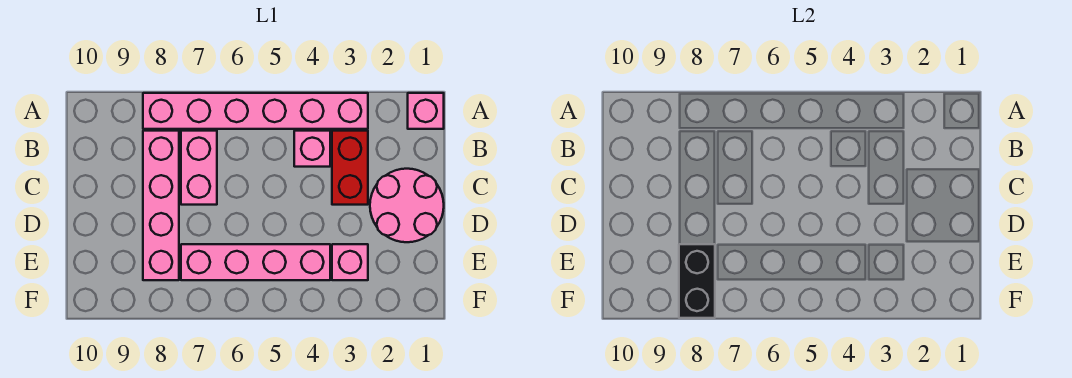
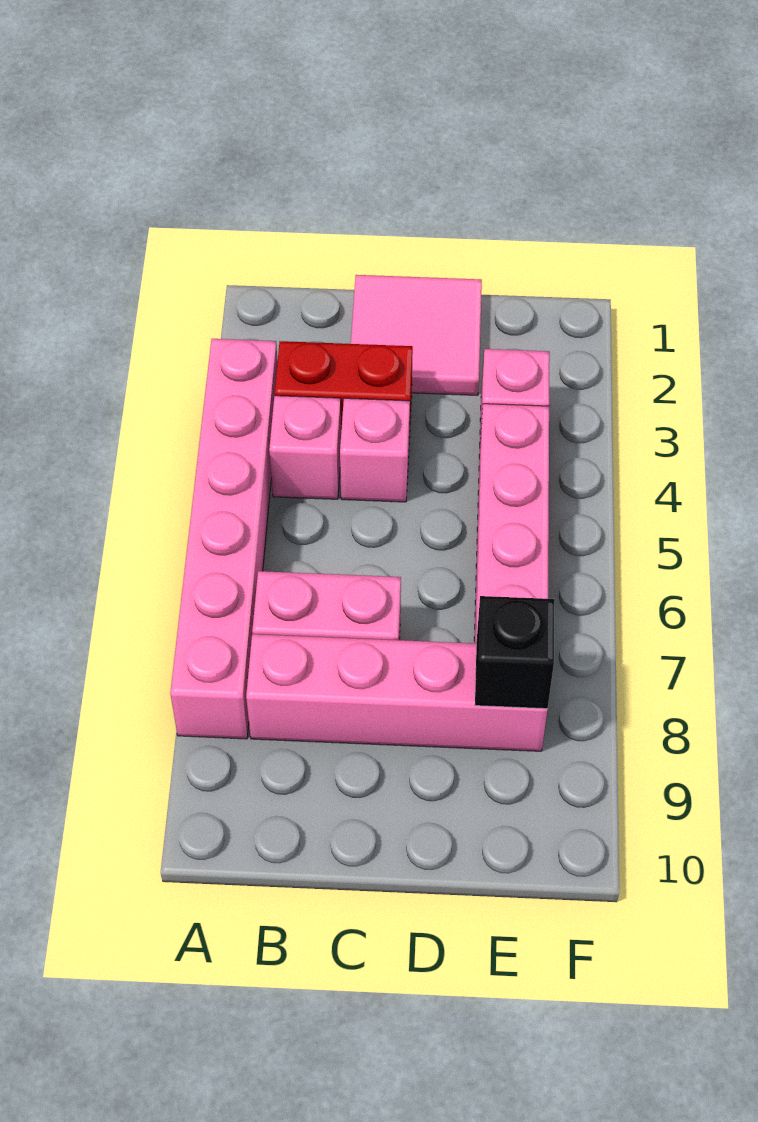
pink 1x1 brick [408,93,444,129] -> pink 1x1 brick moved to [340,398,410,502]
pink 2x2 round brick [370,169,444,242] -> pink 2x2 tile [351,275,482,395]
black 1x2 brick [679,244,715,318] -> black 1x1 brick [475,596,554,709]

